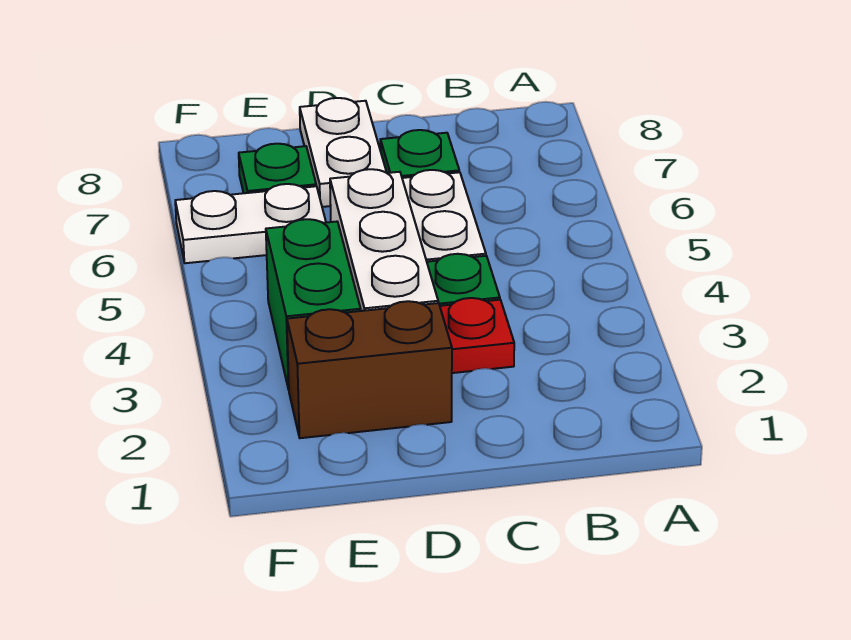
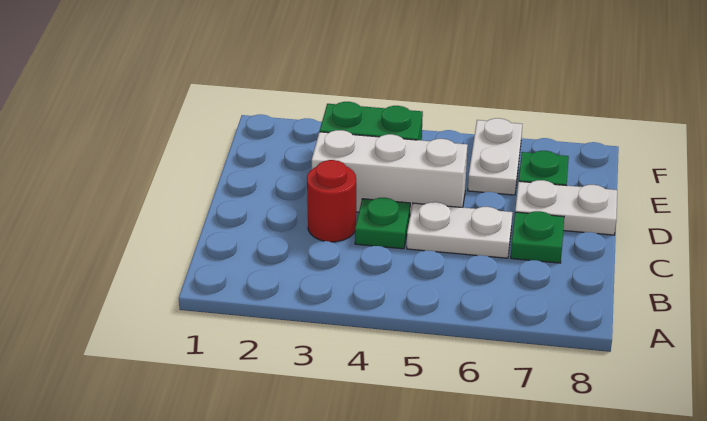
red 1x1 plate [440,298,514,373] -> red 1x1 round brick [307,160,356,242]
brown 1x2 brick [287,301,452,438] -> none

